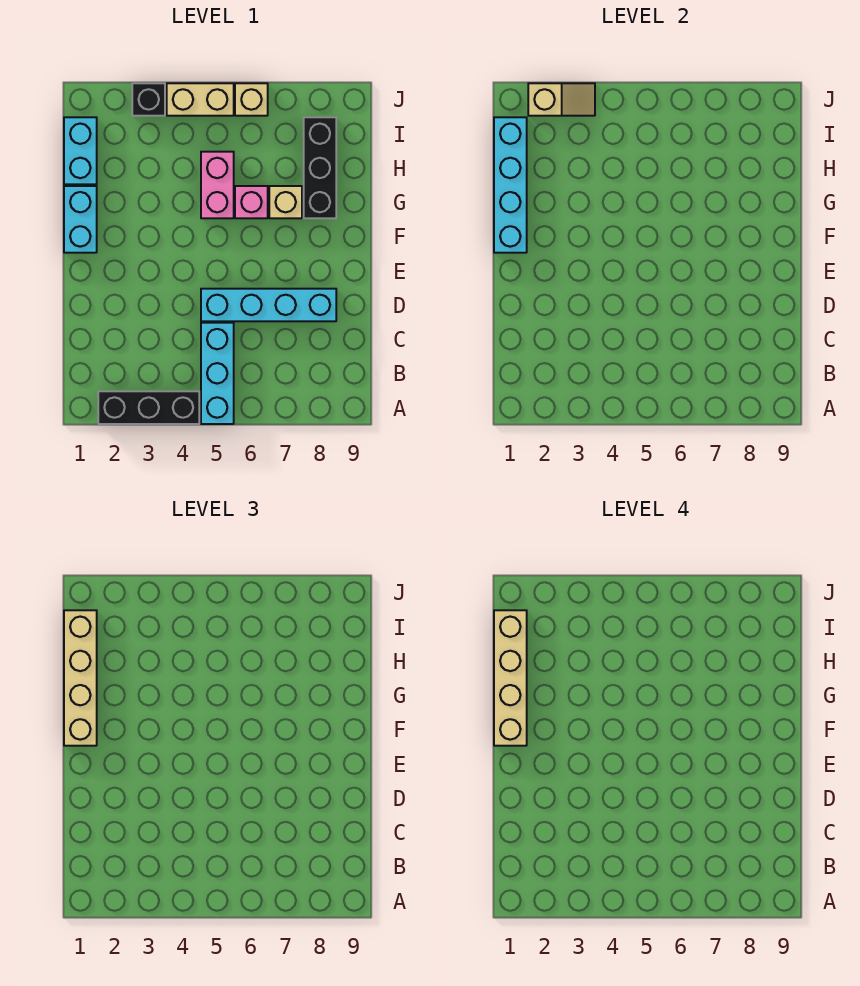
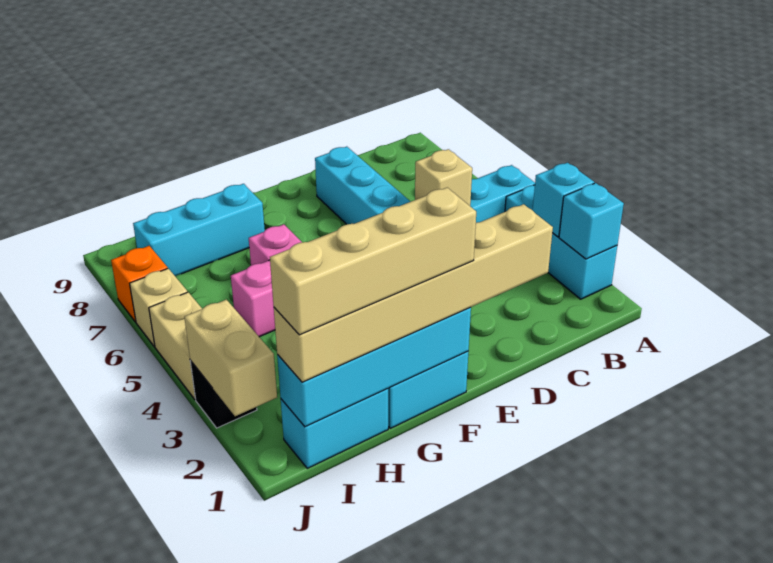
black 1x3 brick [98,391,199,424] -> cyan 1x3 brick [505,185,617,299]
none -> cyan 1x1 brick [559,183,624,259]
none -> cyan 1x1 brick [533,163,594,237]
tan 1x4 brick [64,610,97,746] -> tan 1x6 brick [274,204,553,382]
tan 1x1 brick [269,186,302,218] -> tan 1x1 brick moved to [415,149,472,206]
black 1x3 brick [304,117,336,218] -> cyan 1x3 brick [133,184,265,276]
tan 1x2 slope [528,83,595,116] -> tan 1x2 brick [184,300,277,416]
none -> orange 1x1 brick [111,246,168,322]

